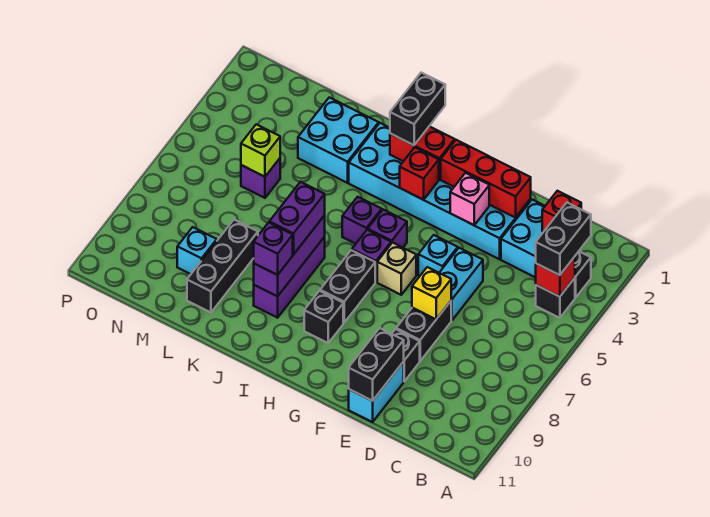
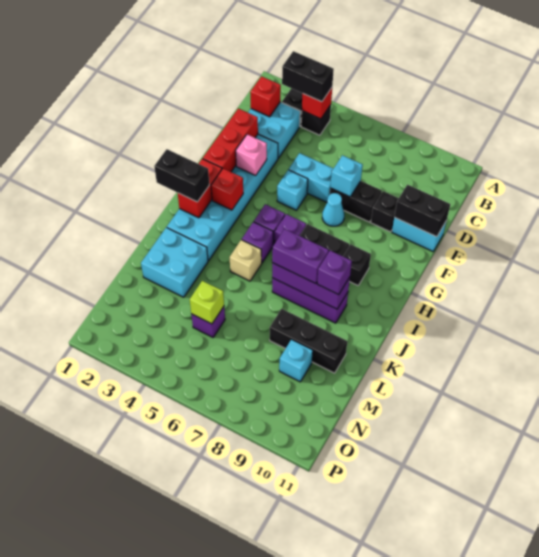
yellow 1x1 brick [412,267,451,319] -> cyan 1x1 brick [330,155,363,197]
none -> cyan 1x1 cone [322,193,345,226]
tan 1x1 brick [377,243,416,295] -> tan 1x1 brick moved to [230,240,262,281]

